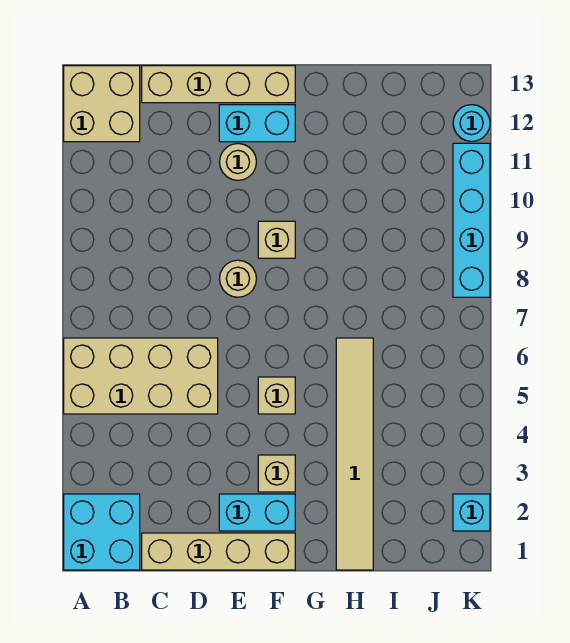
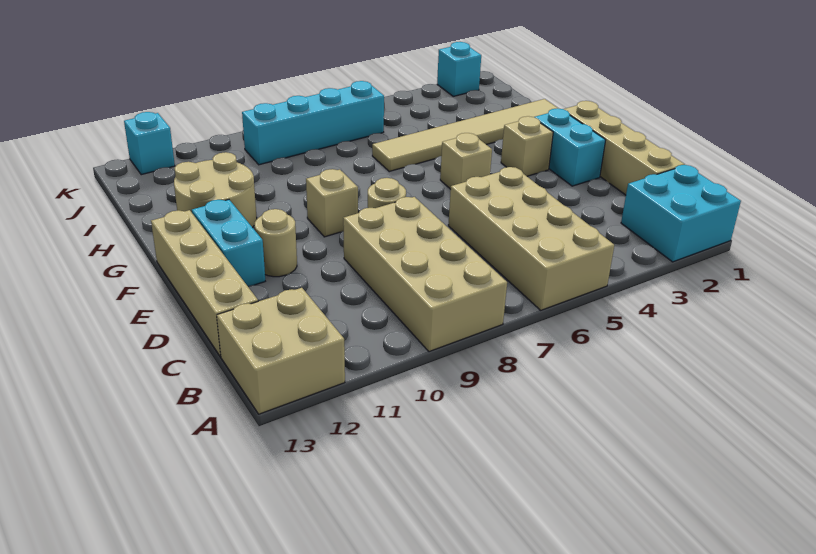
none -> tan 2x4 brick [343,197,507,352]
none -> tan 2x2 round brick [174,152,257,227]
cyan 1x4 brick [453,143,490,297] -> cyan 1x4 brick moved to [242,81,384,165]
cyan 1x1 round brick [453,105,490,142] -> cyan 1x1 brick [124,112,175,175]

